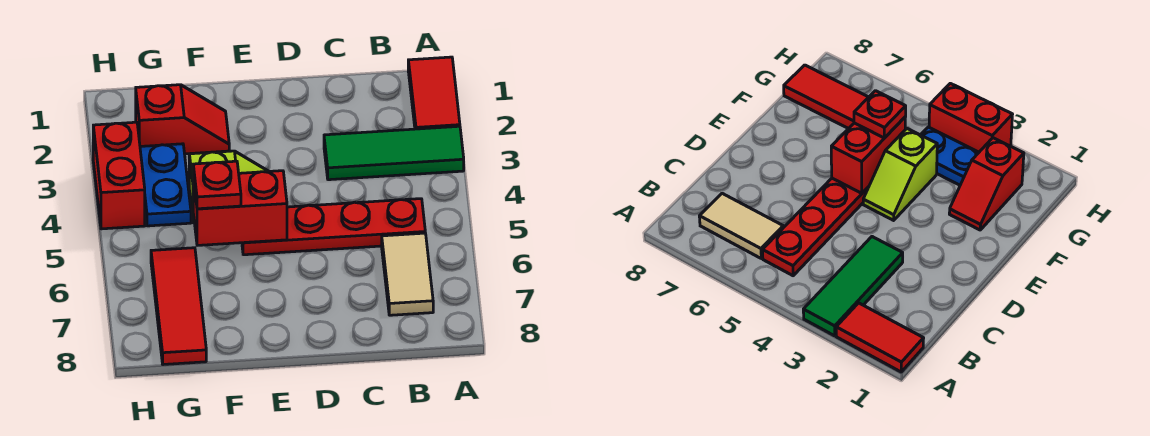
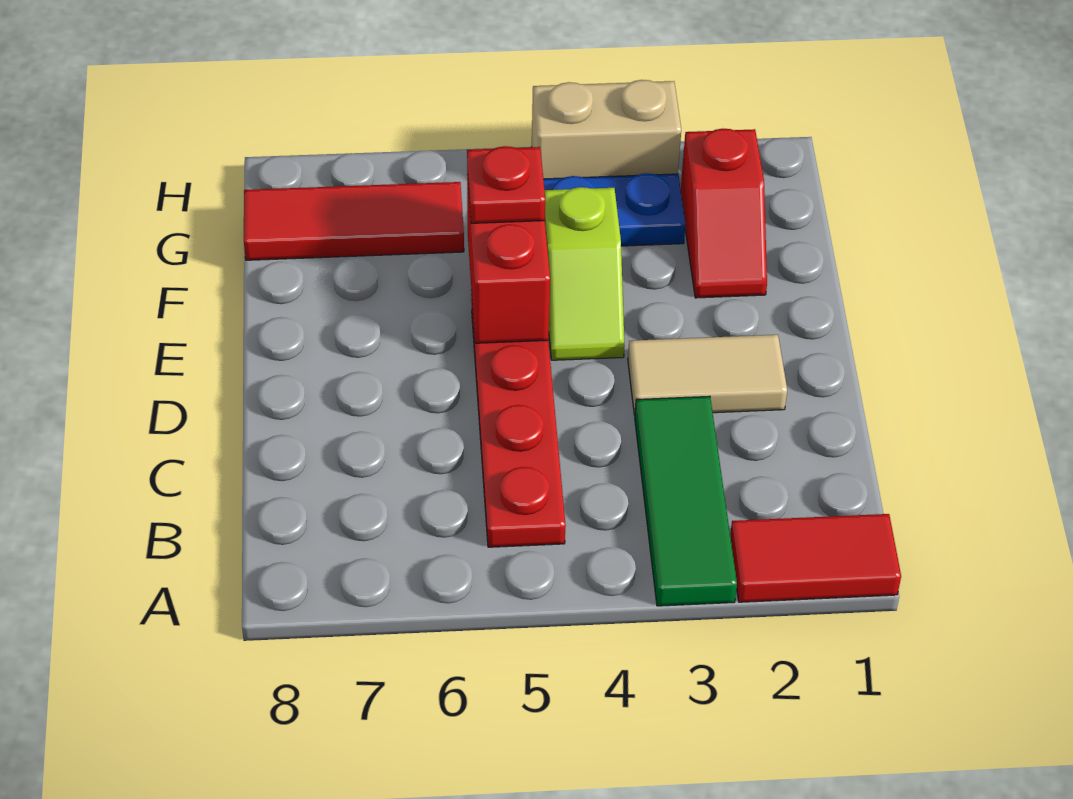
tan 1x2 tile [382,233,433,315] -> tan 1x2 tile moved to [628,335,787,416]
red 1x2 brick [93,122,145,229] -> tan 1x2 brick [532,80,681,179]

